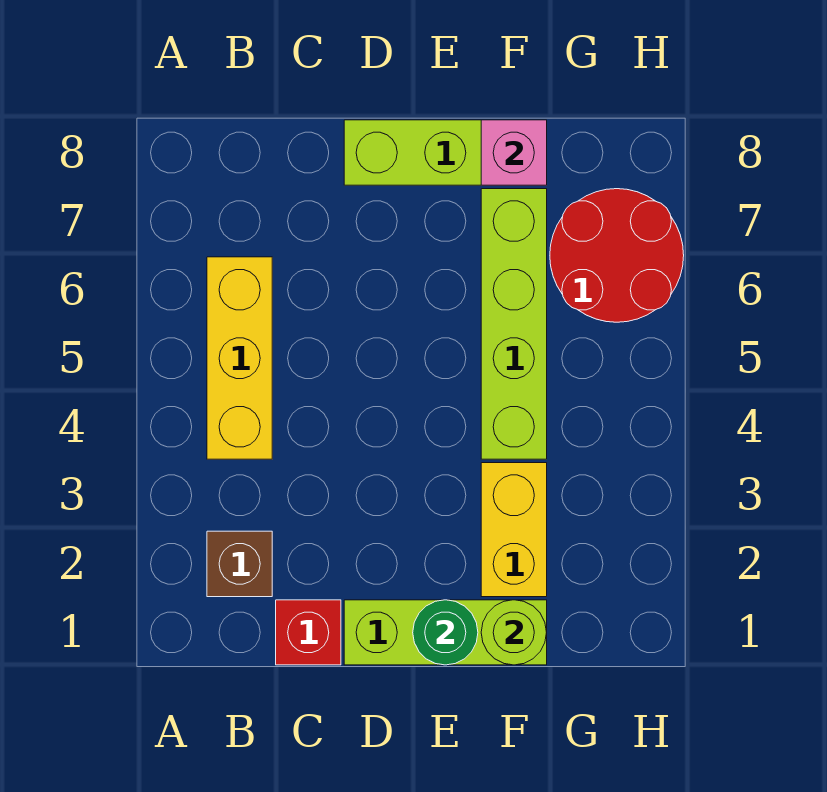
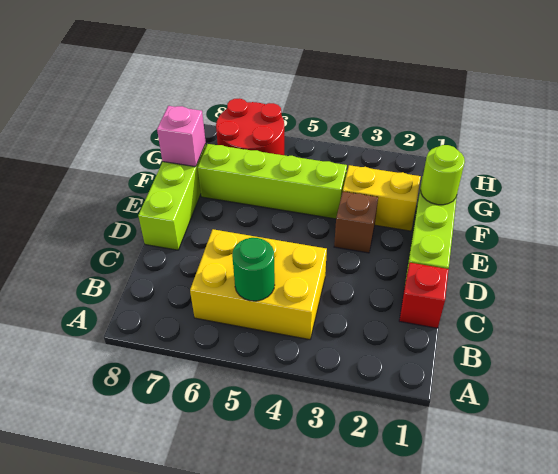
brown 1x1 brick [207,531,272,597] -> brown 1x1 brick moved to [334,192,378,253]
yellow 1x3 brick [207,257,272,459] -> yellow 2x3 brick [190,229,327,340]
green 1x1 round brick [413,600,478,665] -> green 1x1 round brick moved to [232,238,275,301]

